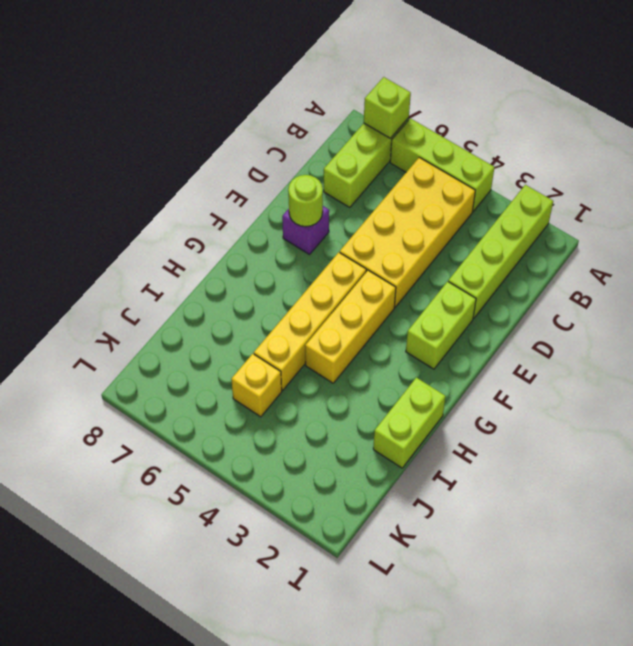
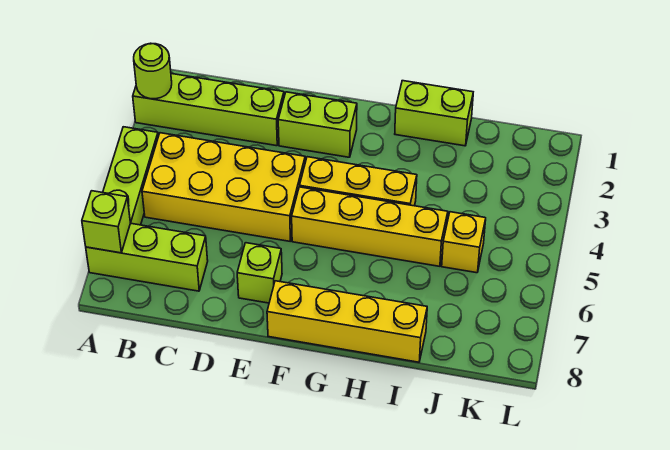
purple 1x1 brick [282,206,329,254] -> lime 1x1 brick [237,243,282,303]
lime 1x1 round brick [288,175,323,227] -> lime 1x1 round brick moved to [134,43,172,99]
none -> yellow 1x4 brick [267,281,427,362]

